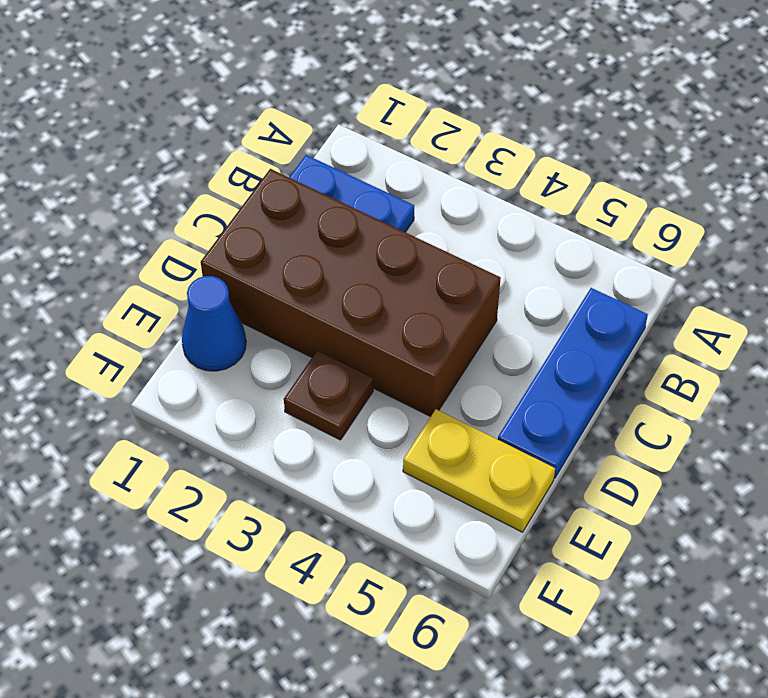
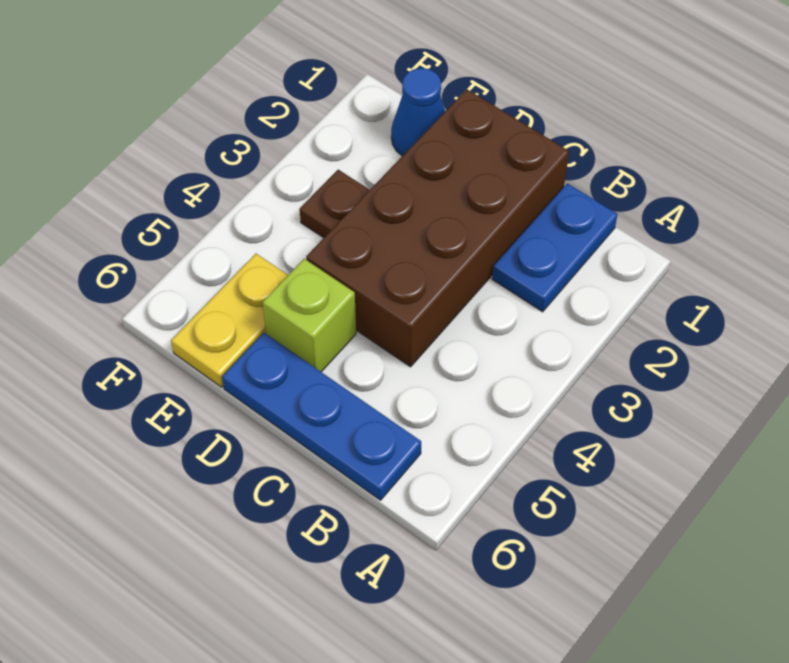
none -> lime 1x1 brick [262,259,356,372]

